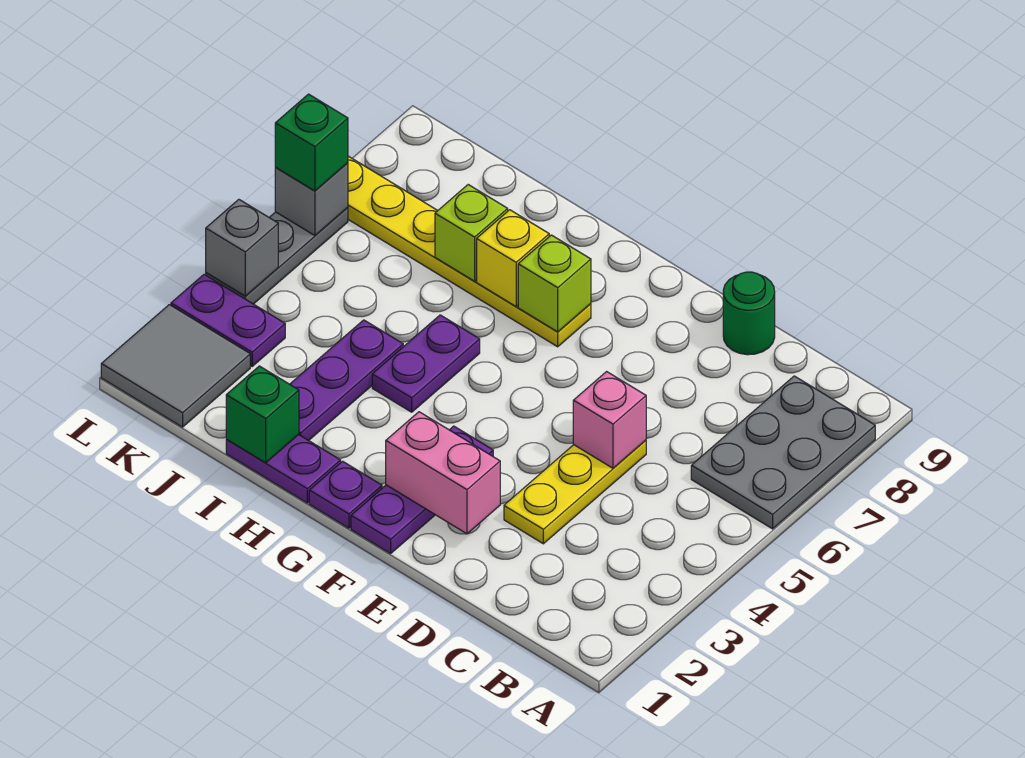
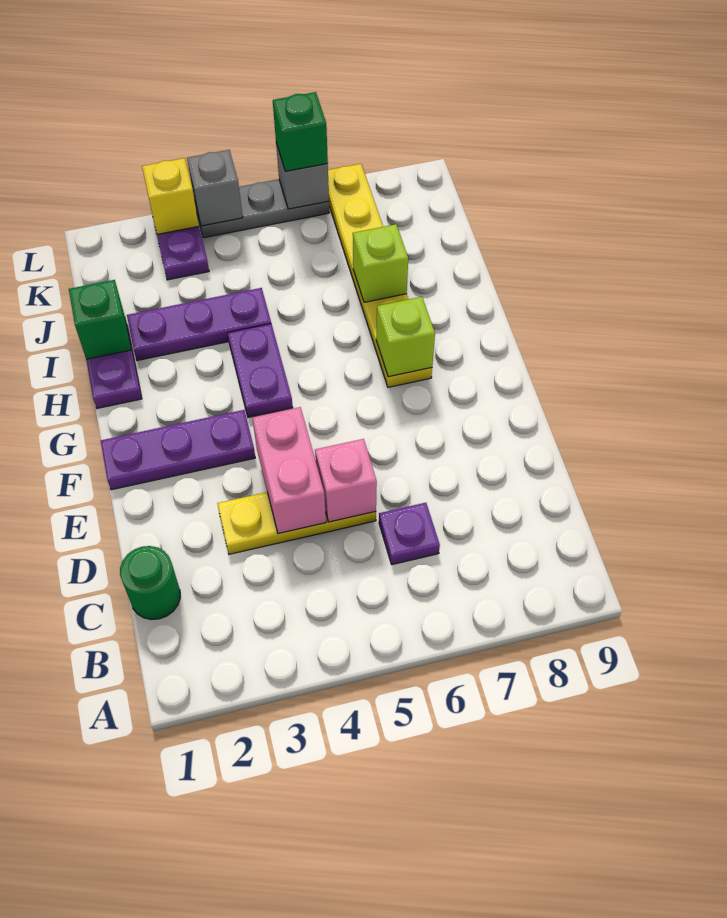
grey 2x3 plate [691,376,875,529] -> none
green 1x1 round brick [723,272,775,355] -> green 1x1 round brick moved to [120,546,180,619]
pink 1x2 brick [386,412,500,534] -> pink 1x2 brick moved to [252,407,326,534]
purple 1x1 plate [309,461,382,528] -> purple 1x1 plate moved to [379,503,440,565]
purple 1x2 plate [372,315,480,412] -> purple 1x2 plate turned to [228,324,293,417]
yellow 1x1 brick [477,210,549,306] -> yellow 1x1 brick moved to [142,158,199,234]
grey 2x2 tile [101,305,250,427] -> none

